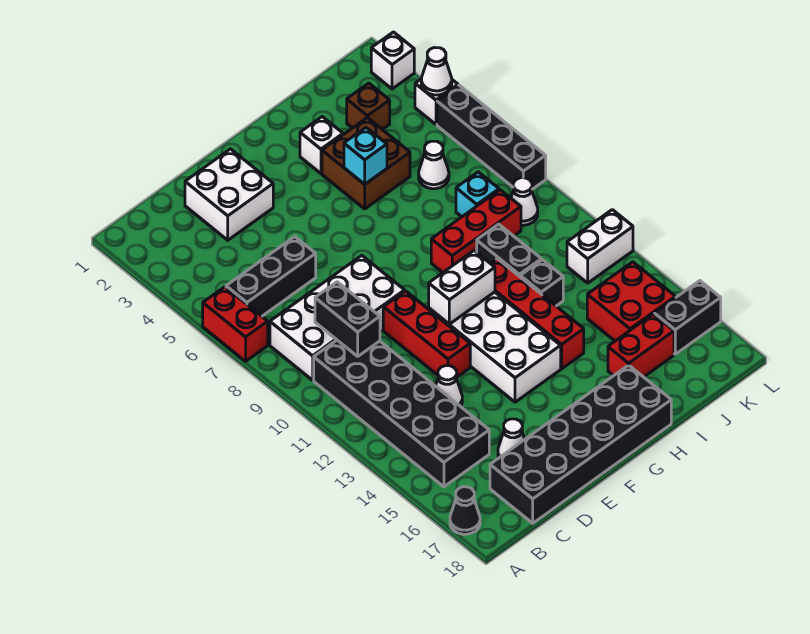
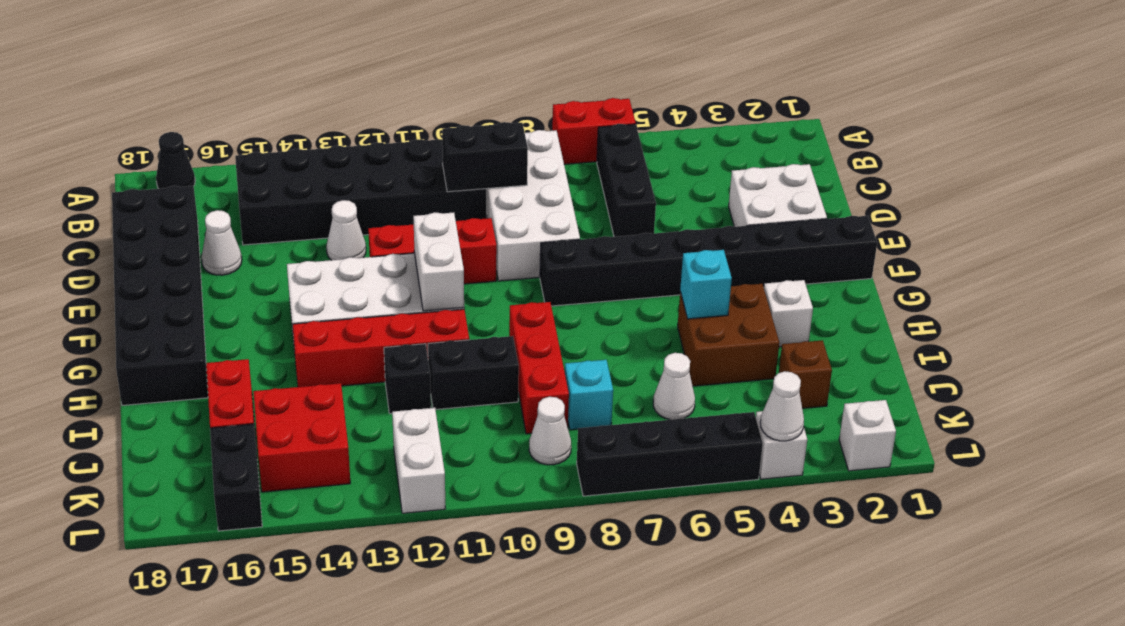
none -> black 1x8 brick [540,216,877,306]

